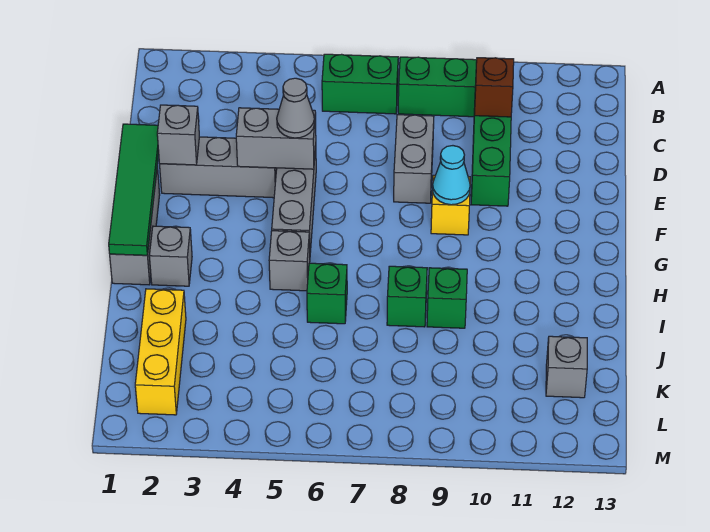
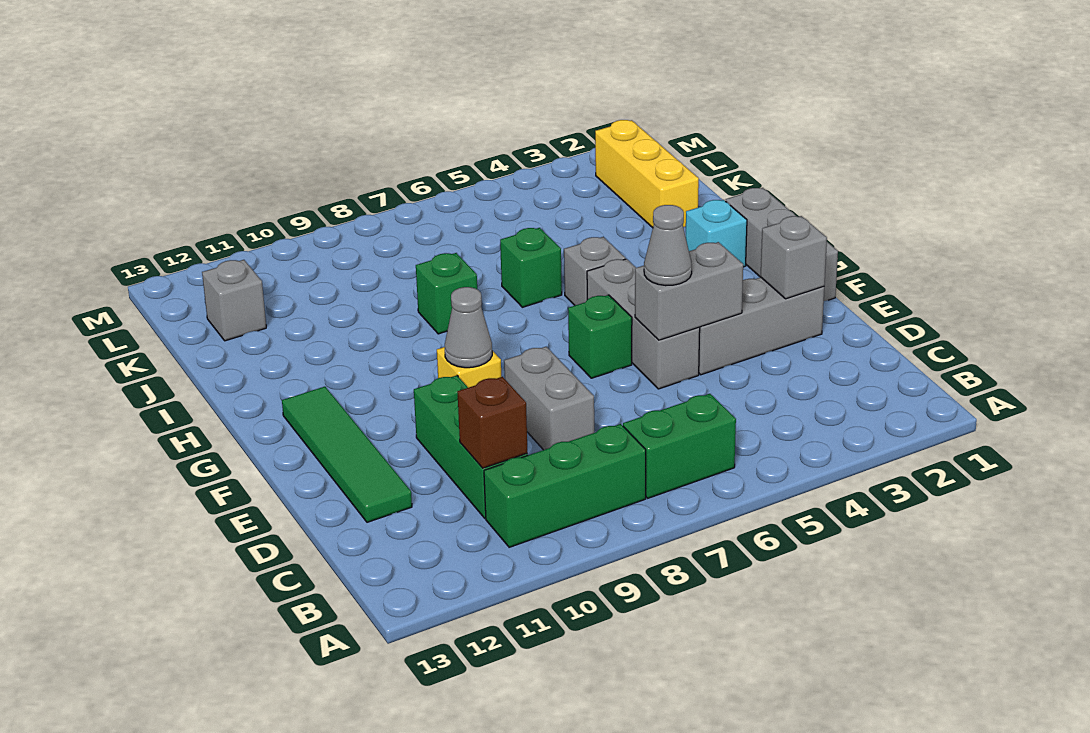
green 1x4 tile [109,124,159,255] -> green 1x4 tile moved to [282,387,412,522]
cyan 1x1 cone [433,146,470,205] -> grey 1x1 cone [445,287,492,368]
grey 1x1 brick [149,226,192,286] -> cyan 1x1 brick [686,200,747,267]
green 1x1 brick [427,268,467,328] -> green 1x1 brick moved to [568,295,632,378]

